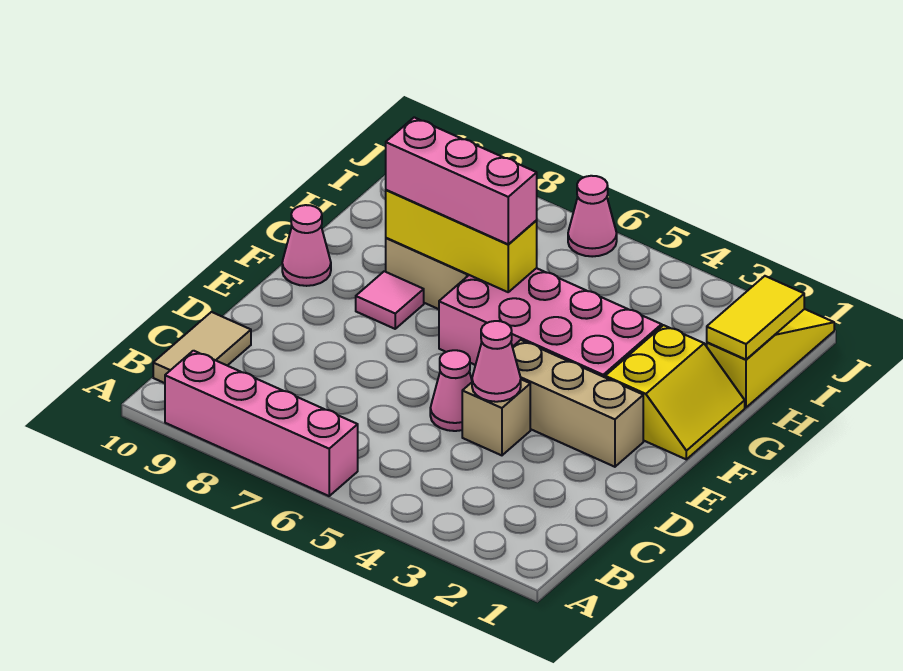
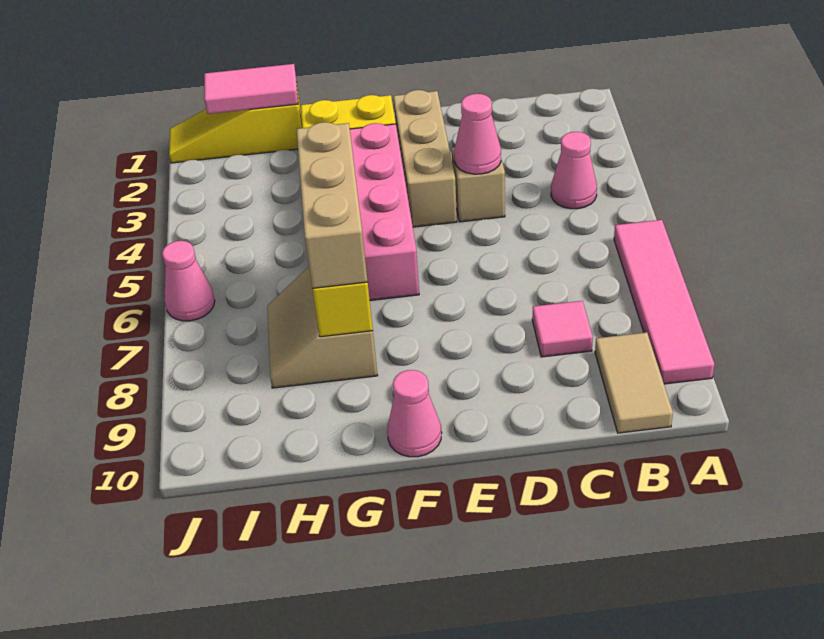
pink 1x4 brick [165,351,358,496] -> pink 1x4 tile [614,220,714,384]
tan 1x2 tile [153,312,251,383] -> tan 1x2 tile turned to [595,332,673,433]
pink 1x1 cone [430,350,472,431] -> pink 1x1 cone moved to [551,132,597,209]
pink 1x1 tile [356,271,424,329] -> pink 1x1 tile moved to [532,301,593,357]
pink 1x3 brick [386,117,537,244] -> tan 1x3 brick [297,122,368,288]
yellow 1x2 tile [707,276,804,359] -> pink 1x2 tile [204,64,298,114]

